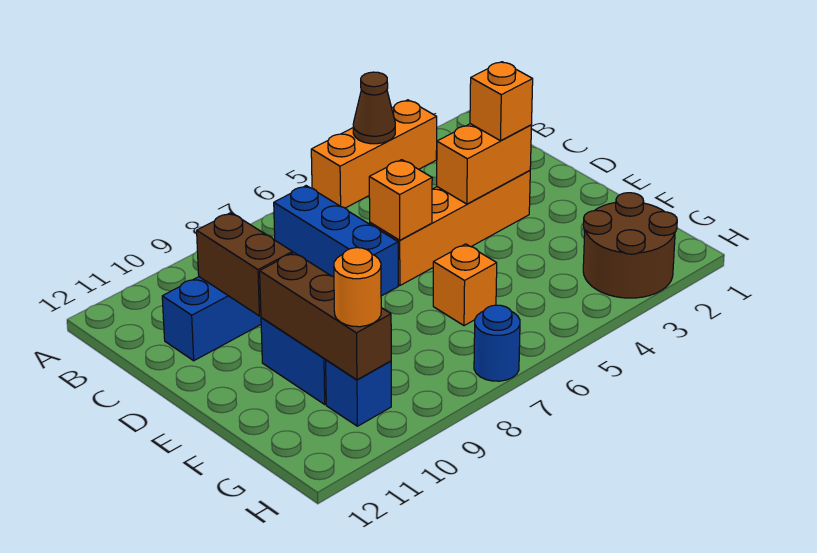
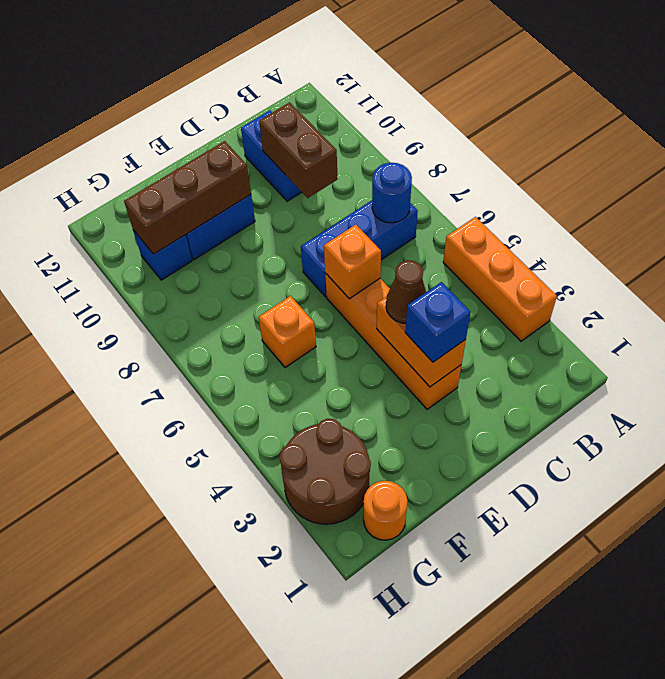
brown 1x1 cone [353,72,395,144] -> brown 1x1 cone moved to [386,260,426,323]
brown 1x2 brick [197,213,293,316] -> brown 1x2 brick turned to [259,102,337,198]
orange 1x1 brick [470,62,533,141] -> blue 1x1 brick [405,282,471,362]
orange 1x1 round brick [334,248,381,327] -> orange 1x1 round brick moved to [363,481,408,540]
blue 1x1 round brick [474,305,520,381] -> blue 1x1 round brick moved to [372,163,412,223]

